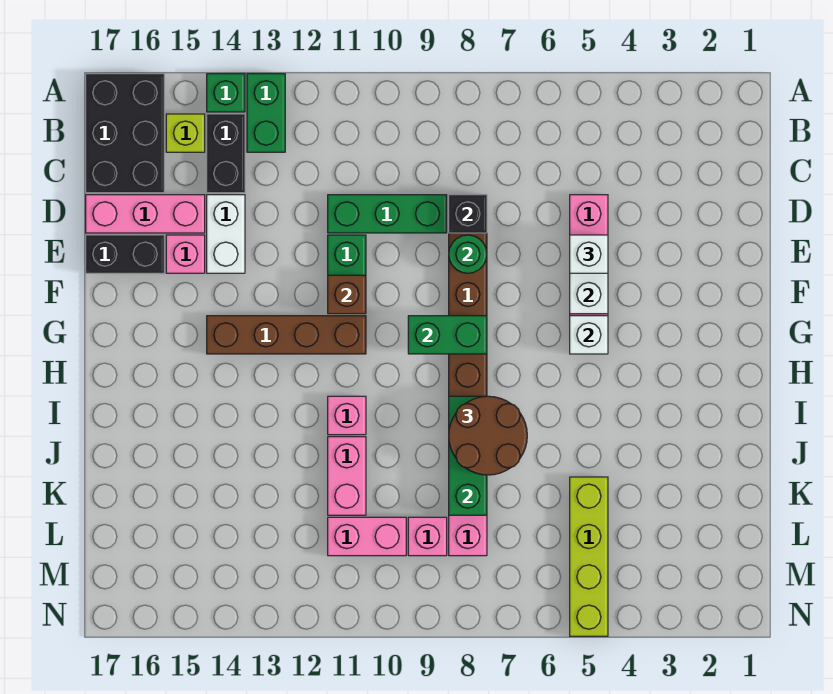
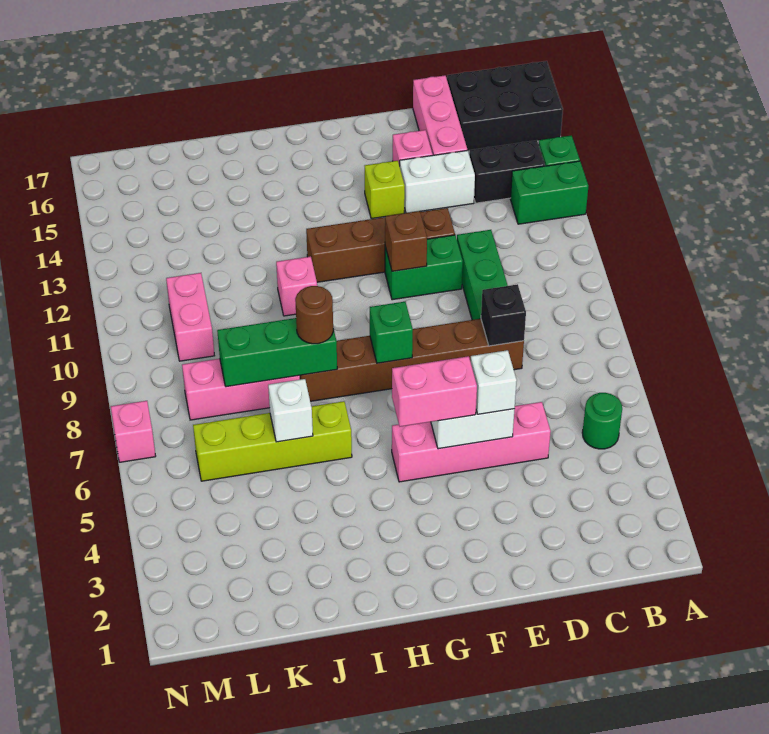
lime 1x1 brick [166,114,205,152] -> lime 1x1 brick moved to [365,161,405,219]
green 1x1 round brick [449,235,487,273] -> green 1x1 round brick moved to [582,393,622,449]
black 1x2 brick [86,235,164,273] -> none
white 1x1 brick [570,316,608,354] -> white 1x1 brick moved to [268,379,313,442]
green 1x2 brick [408,316,487,354] -> green 1x1 brick [370,302,413,363]
brown 1x4 brick [207,316,366,354] -> brown 1x4 brick turned to [306,208,455,282]
brown 2x2 round brick [449,396,527,475] -> brown 1x1 round brick [295,286,333,344]
pink 1x2 brick [328,437,366,515] -> pink 1x2 brick moved to [392,356,477,427]
lime 1x4 brick [570,477,608,636] -> lime 1x4 brick moved to [193,401,352,481]
pink 1x1 brick [408,517,447,556] -> pink 1x1 brick moved to [111,401,156,462]

